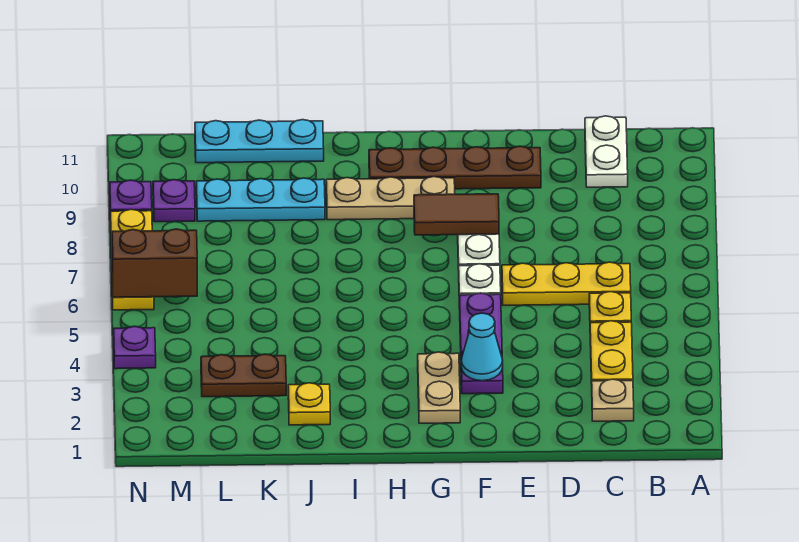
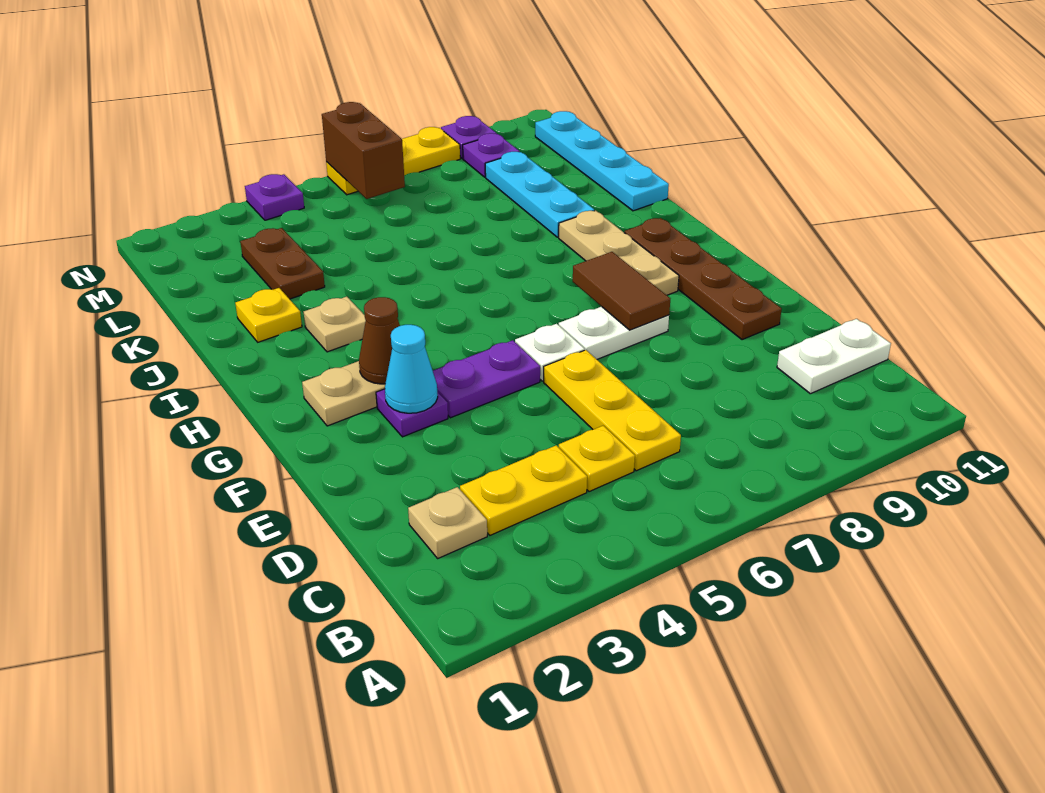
none -> brown 1x1 cone [359,297,400,384]
none -> tan 1x1 plate [304,297,366,352]
cyan 1x3 plate [195,120,324,163] -> cyan 1x4 plate [535,111,669,211]

